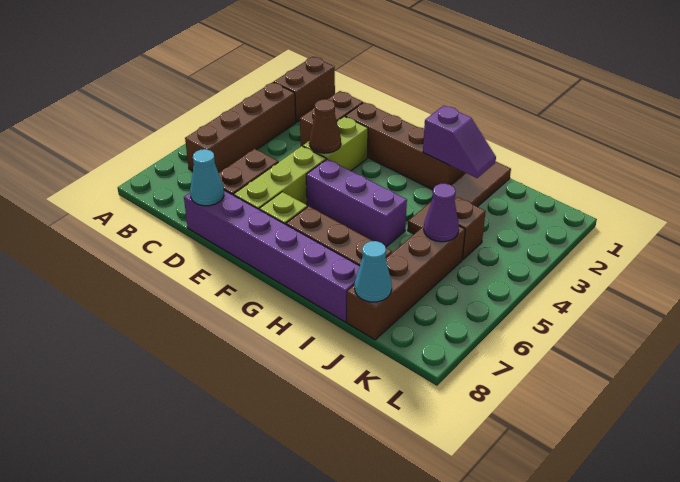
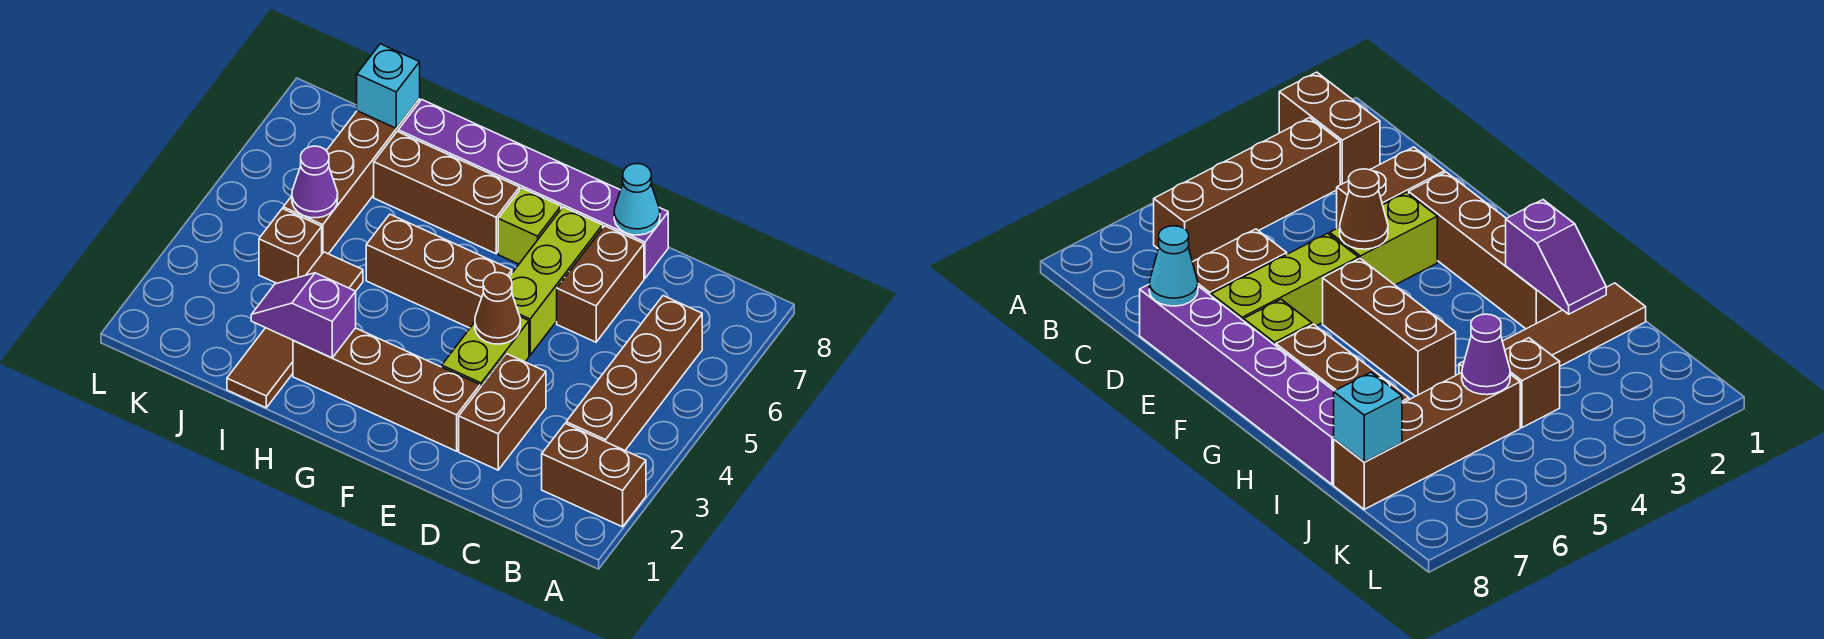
brown 1x2 brick [274,57,335,122] -> brown 1x2 brick turned to [542,424,646,527]
purple 1x3 brick [306,159,407,247] -> brown 1x3 brick [366,214,512,328]
cyan 1x1 cone [355,241,392,302] -> cyan 1x1 brick [357,44,420,128]

